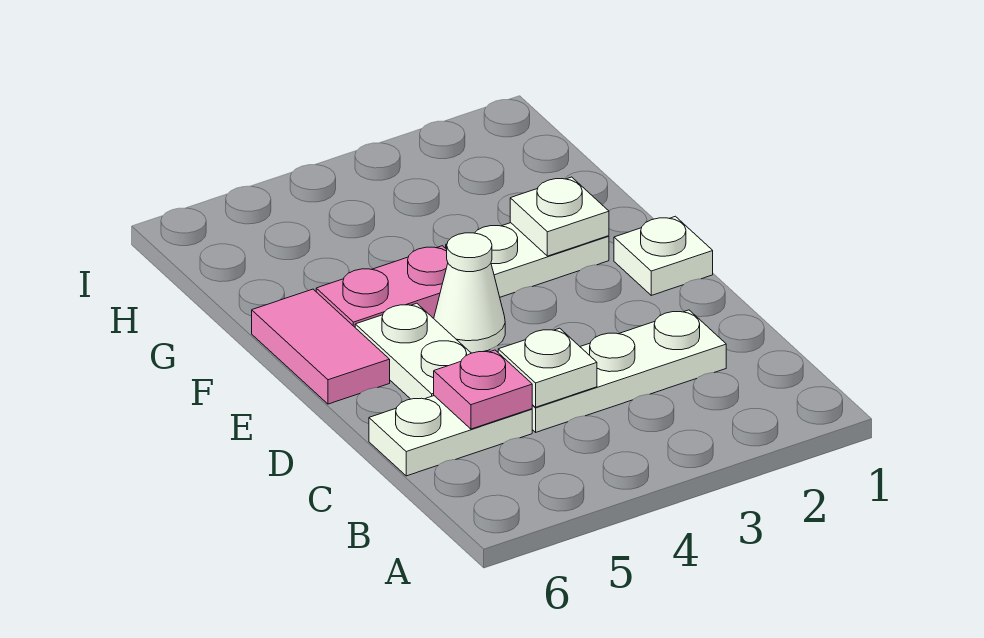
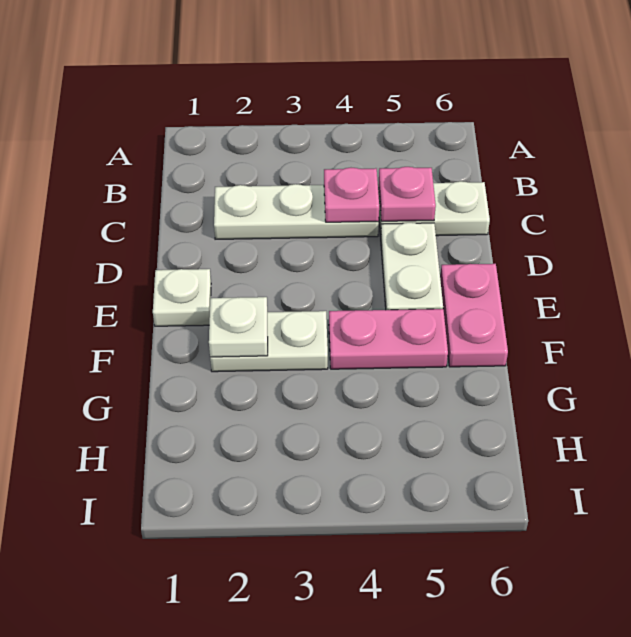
white 1x1 plate [498,328,597,407] -> pink 1x1 plate [324,168,379,222]
white 1x1 cone [434,233,505,353] -> none
pink 1x2 tile [252,289,390,404] -> pink 1x2 plate [440,264,508,367]

